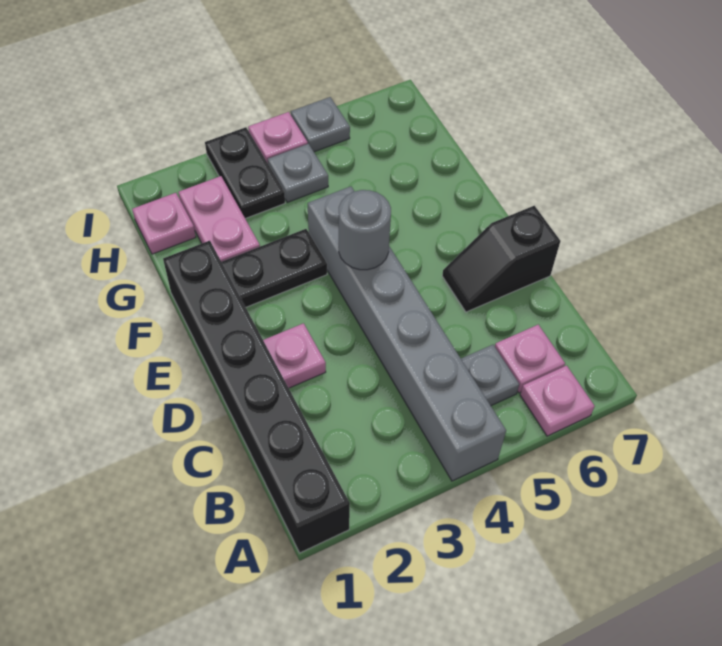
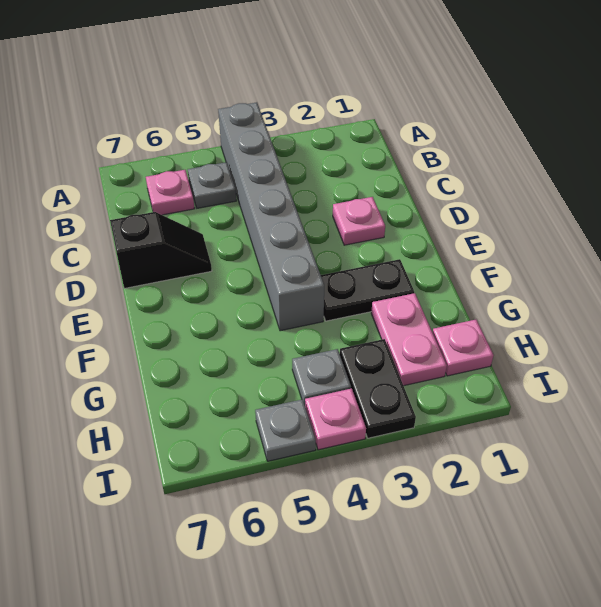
black 1x6 brick [163,241,350,553] -> none
pink 1x1 plate [520,365,594,436] -> none
grey 1x1 round brick [339,190,391,270] -> none

